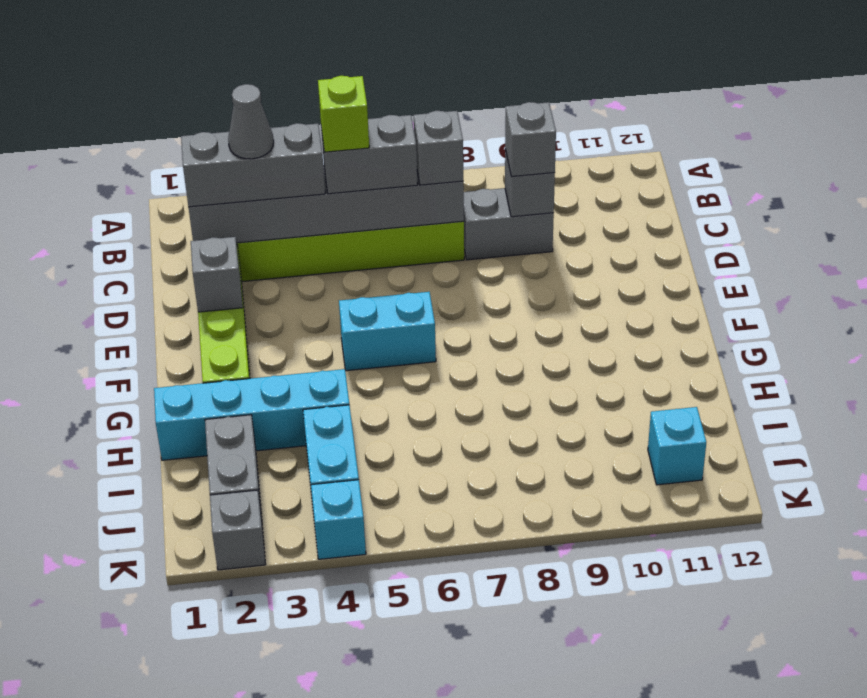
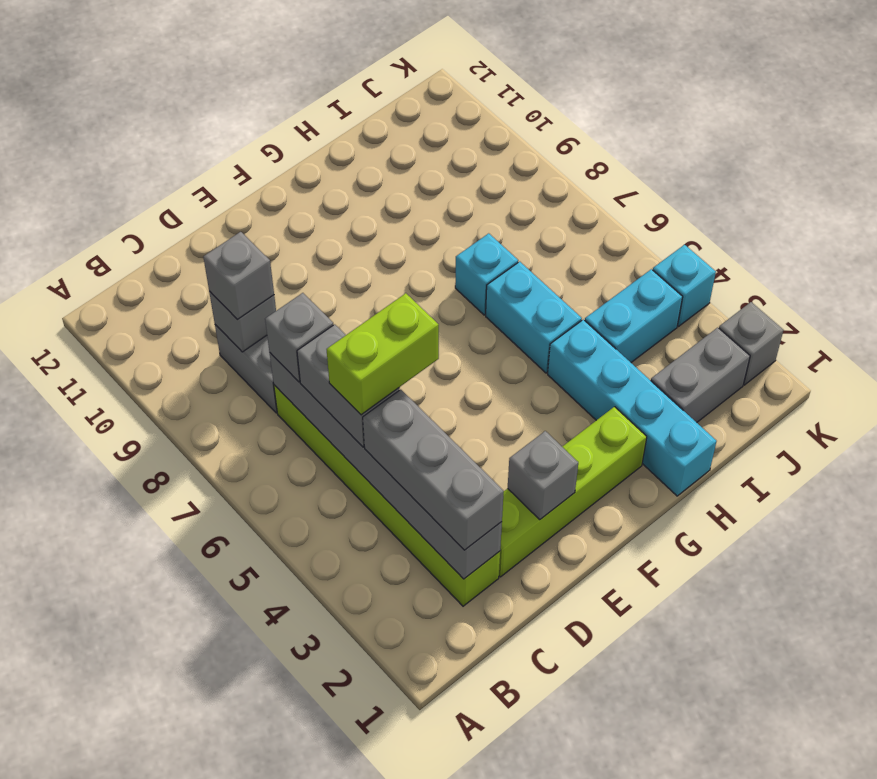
grey 1x1 cone [228,84,274,159] -> none
lime 1x1 brick [318,76,369,152] -> lime 1x2 brick [327,293,439,415]
cyan 1x2 brick [339,292,436,371] -> cyan 1x2 brick moved to [486,262,582,373]
cyan 1x1 brick [648,407,706,485] -> cyan 1x1 brick moved to [455,233,518,315]

